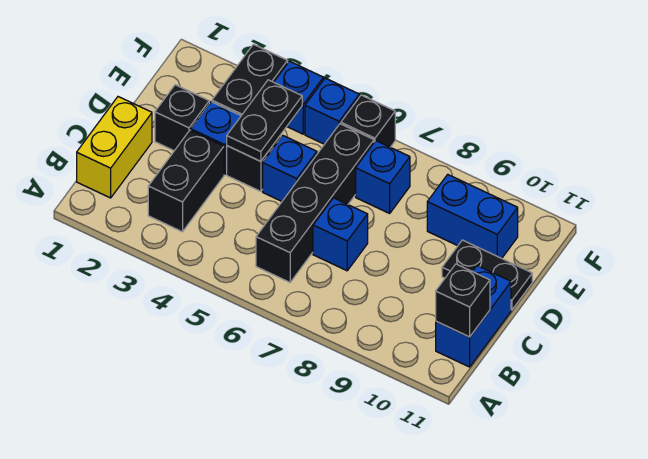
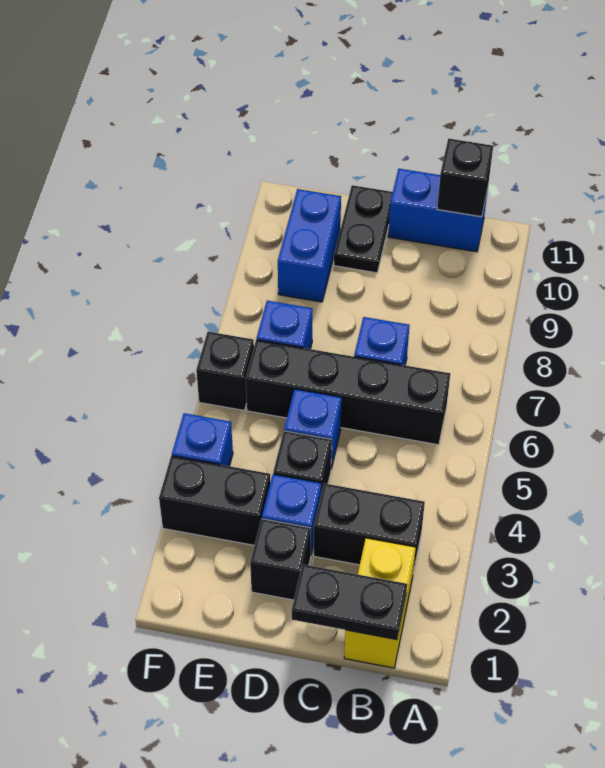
yellow 1x2 brick [77,97,152,198] -> yellow 1x2 brick turned to [344,538,416,668]
black 1x2 plate [227,80,302,161] -> black 1x2 plate moved to [292,564,407,640]
blue 1x1 brick [305,78,359,144] -> none

